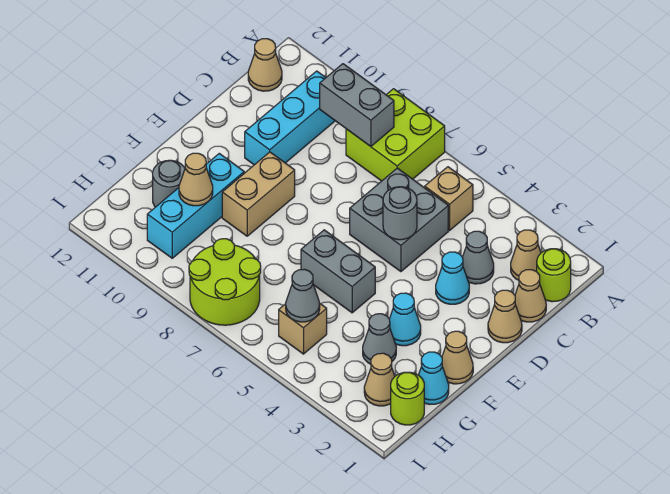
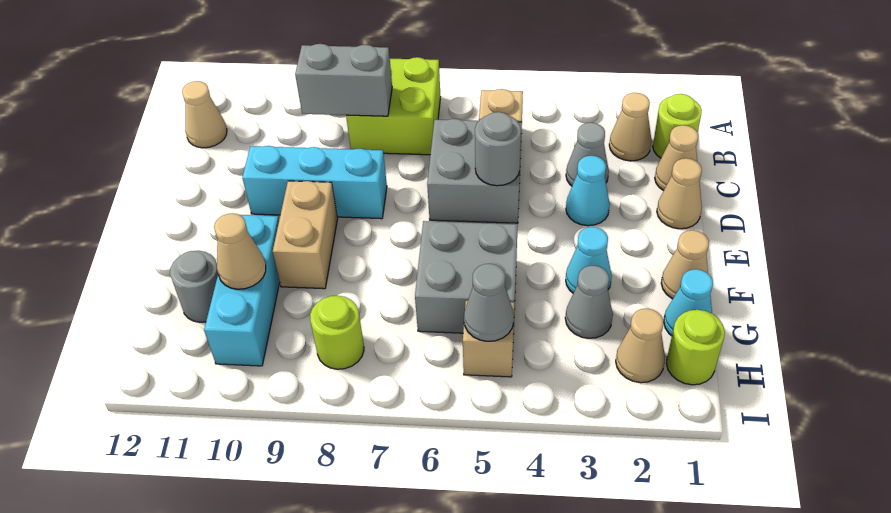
cyan 1x3 brick [245,71,335,165] -> cyan 1x3 brick turned to [242,146,387,219]
grey 1x2 brick [301,230,375,313] -> grey 2x2 brick [415,221,518,333]
lime 2x2 round brick [189,239,261,325] -> lime 1x1 round brick [310,296,364,369]

